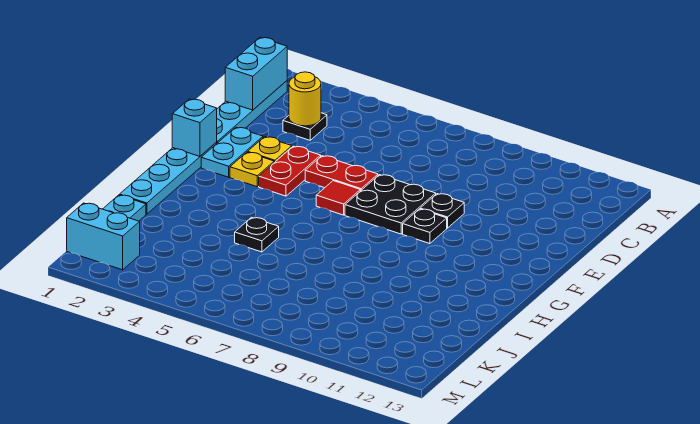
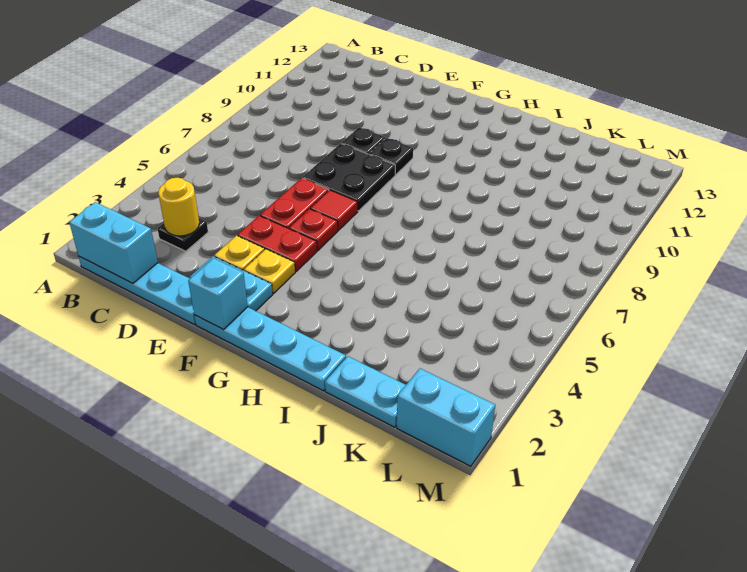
none -> red 1x1 plate [289,209,338,250]
black 1x1 plate [235,217,279,252] -> none
cyan 1x2 brick [67,203,140,270] -> cyan 1x2 brick turned to [397,369,495,466]

